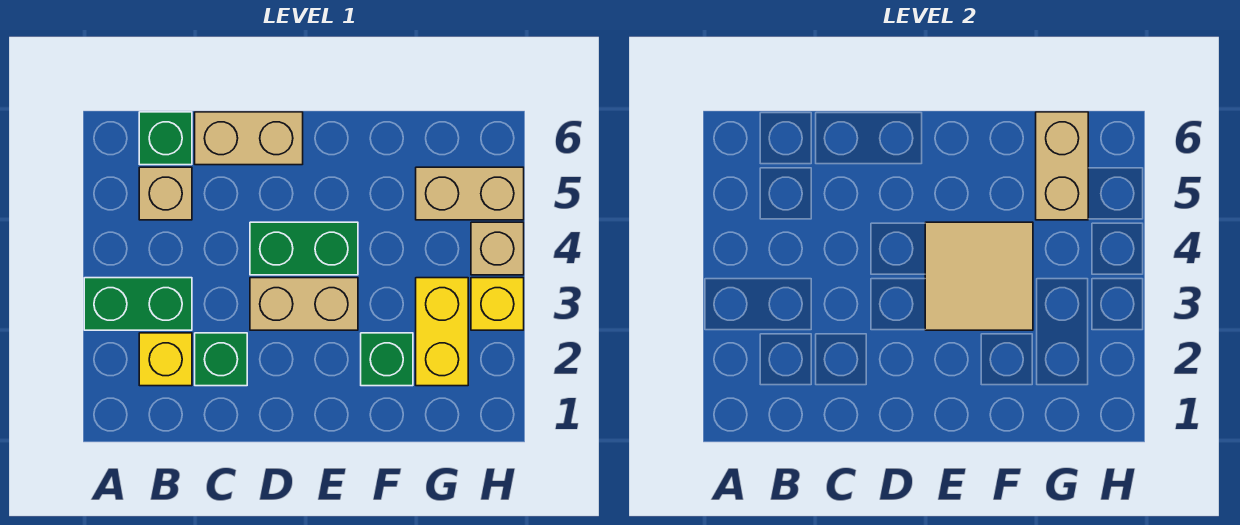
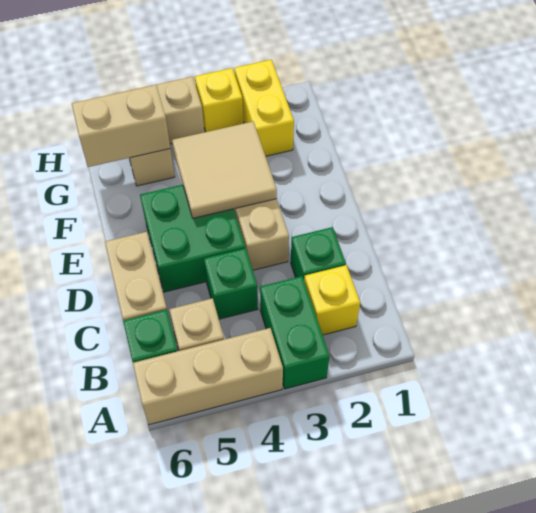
none -> tan 1x3 brick [133,328,283,425]
green 1x2 brick [250,222,358,275] -> green 2x2 brick [140,185,245,292]
green 1x1 brick [361,333,413,386] -> green 1x1 brick moved to [204,248,258,319]
yellow 1x2 brick [416,278,468,386] -> yellow 1x2 brick turned to [234,60,294,156]

